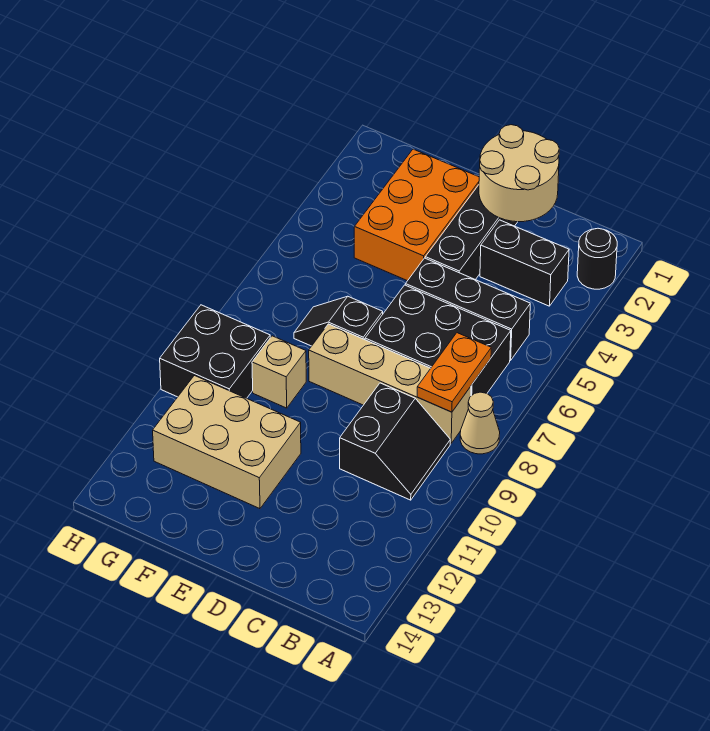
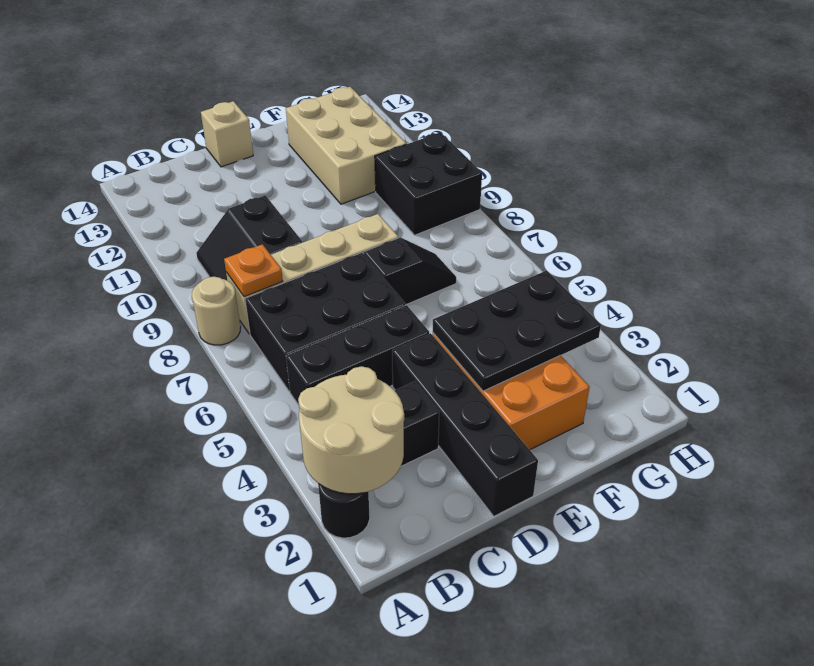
tan 1x1 cone [460,392,500,454] -> tan 1x1 round brick [192,277,241,345]
orange 1x2 plate [417,333,491,412] -> orange 1x1 plate [224,244,283,297]
tan 2x2 round brick [479,125,559,222] -> tan 2x2 round brick moved to [298,366,404,494]
none -> black 2x3 plate [433,271,601,391]
tan 2x3 brick [153,375,301,509] -> tan 2x3 brick turned to [286,87,406,204]
tan 1x1 brick [252,336,306,408] -> tan 1x1 brick moved to [201,101,253,167]

